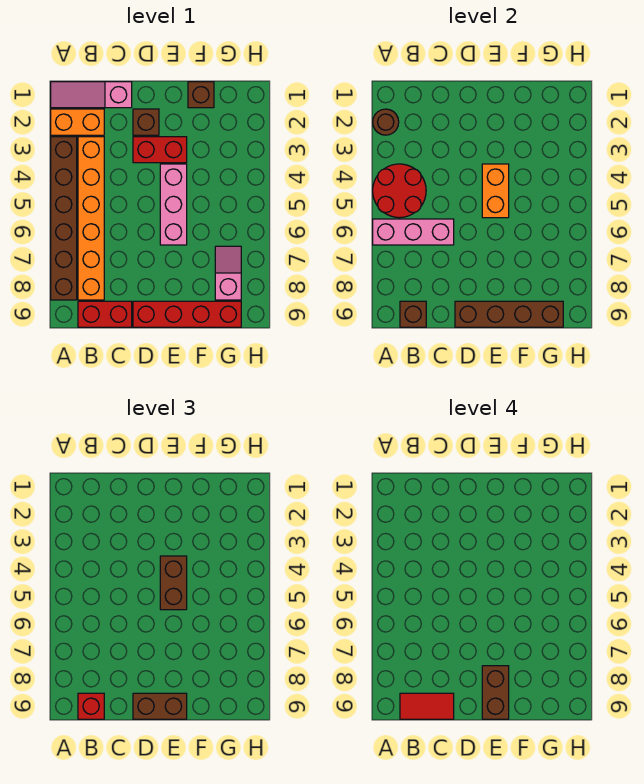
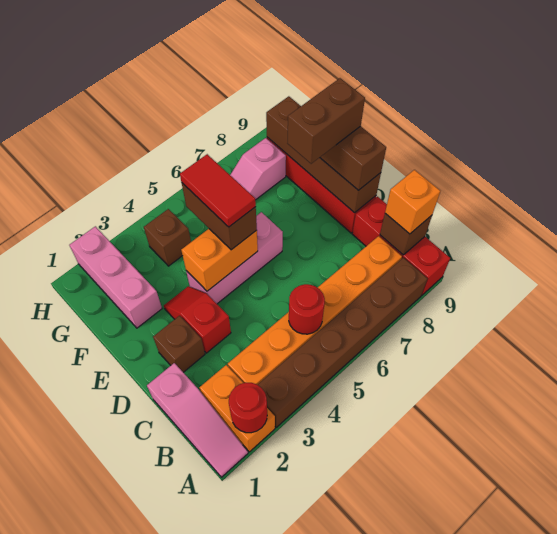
brown 1x1 round brick [373,109,399,135] -> red 1x1 round brick [229,382,267,433]
red 2x2 round brick [373,164,426,218] -> red 1x1 round brick [289,284,325,334]
pink 1x3 brick [373,219,454,245] -> pink 1x3 brick moved to [70,226,162,328]
red 1x2 brick [78,301,132,327] -> red 1x3 brick [352,197,450,295]
red 1x1 brick [78,693,104,719] -> orange 1x1 brick [385,170,440,234]
red 1x2 tile [400,693,454,719] -> red 1x2 tile moved to [180,154,256,227]
red 1x2 brick [133,137,187,163] -> red 1x2 slope [164,286,231,353]
brown 1x2 brick [160,556,187,610] -> brown 1x2 brick turned to [182,183,257,250]
brown 1x1 brick [188,82,214,108] -> brown 1x1 brick moved to [144,209,191,266]

